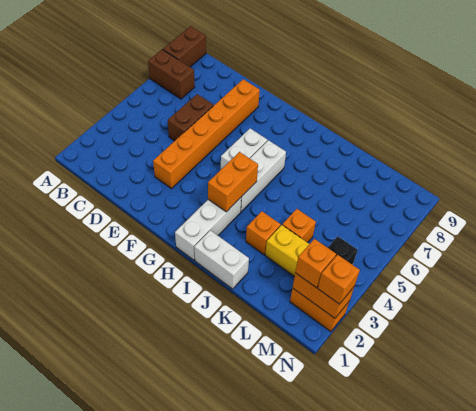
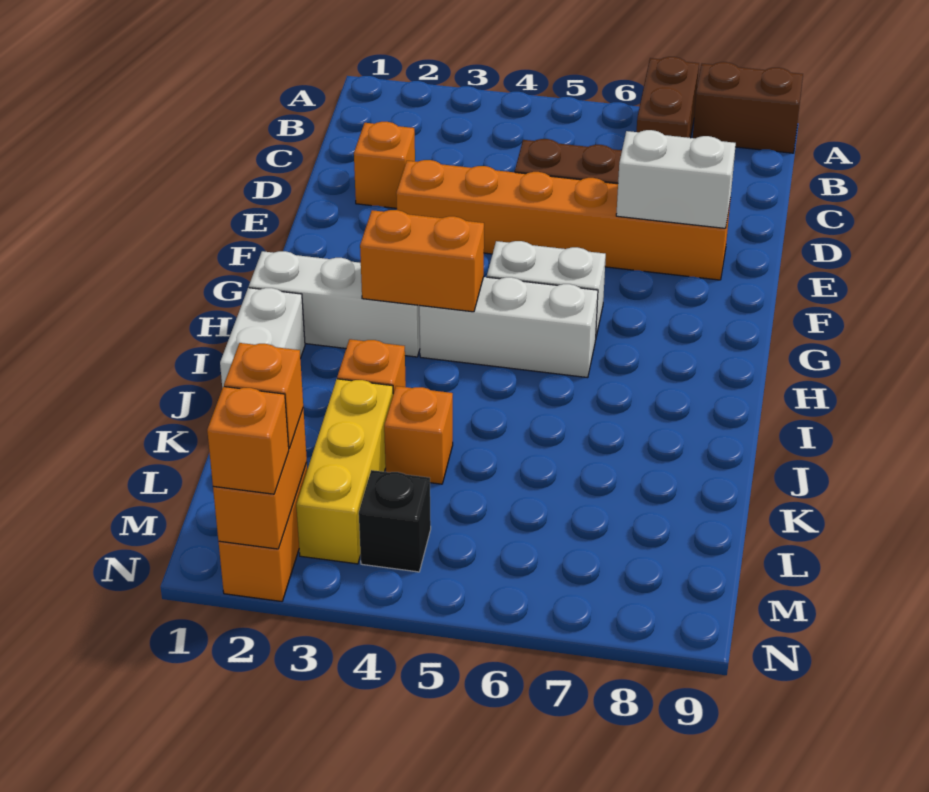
none -> orange 1x1 brick [354,122,415,208]
none -> white 1x2 brick [616,130,736,228]

